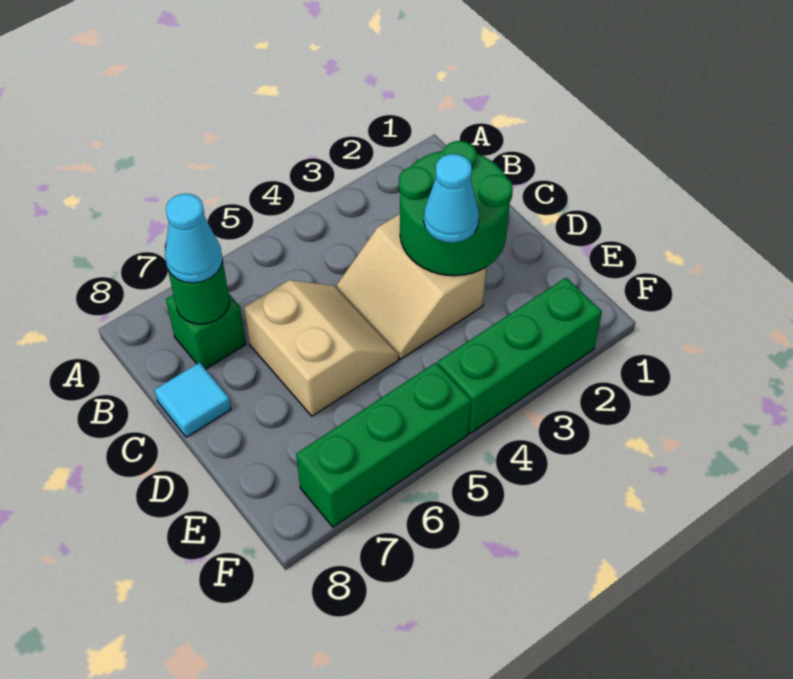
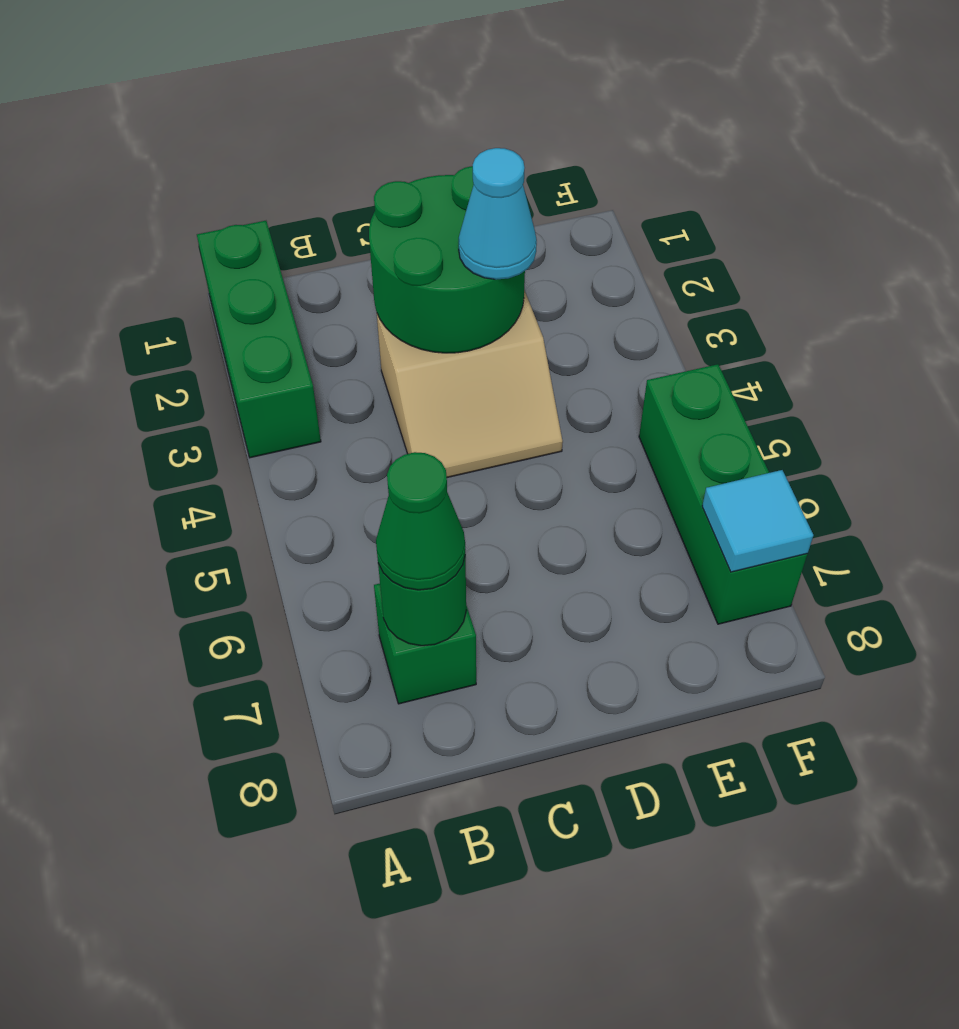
cyan 1x1 cone [165,194,223,283] -> green 1x1 cone [376,452,465,590]
tan 2x2 slope [244,280,399,416] -> none
cyan 1x1 tile [155,362,231,437] -> cyan 1x1 tile moved to [702,470,813,572]
green 1x3 brick [438,278,602,433] -> green 1x3 brick moved to [197,221,321,458]

